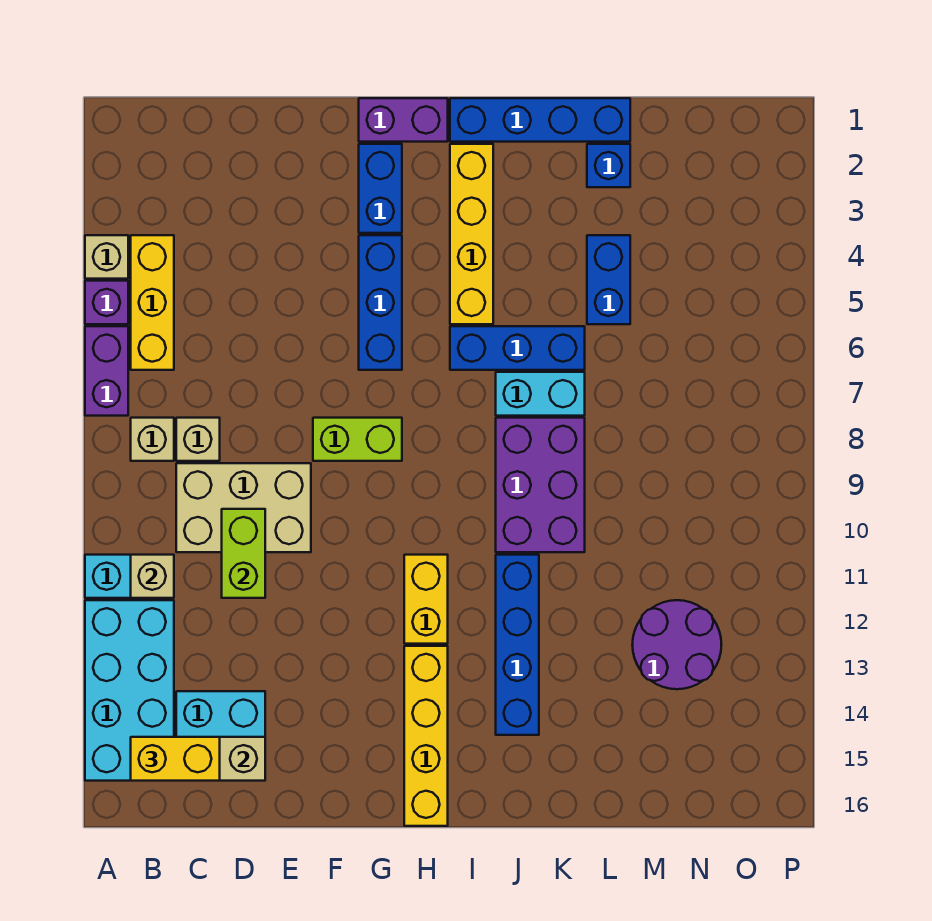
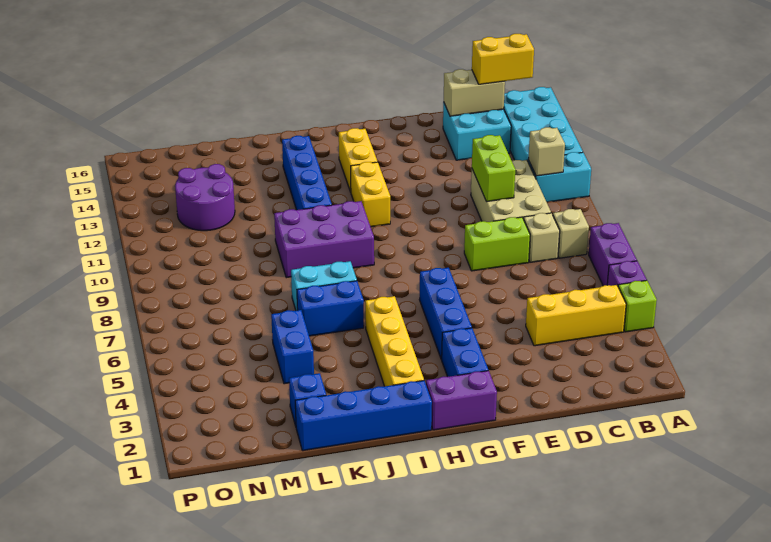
tan 1x1 brick [85,235,128,279] -> lime 1x1 brick [618,280,657,332]
yellow 1x3 brick [131,235,174,370] -> yellow 1x3 brick turned to [526,285,626,346]
tan 2x3 brick [176,463,311,552] -> tan 2x3 brick turned to [471,160,551,222]
lime 1x2 brick [313,418,402,461] -> lime 1x2 brick moved to [464,217,530,271]
yellow 1x4 brick [404,646,448,826] -> yellow 1x2 brick [339,128,378,192]
blue 1x3 brick [450,326,585,370] -> blue 1x2 brick [297,281,364,336]
purple 2x3 brick [496,418,585,552] -> purple 2x3 brick turned to [274,201,374,278]

